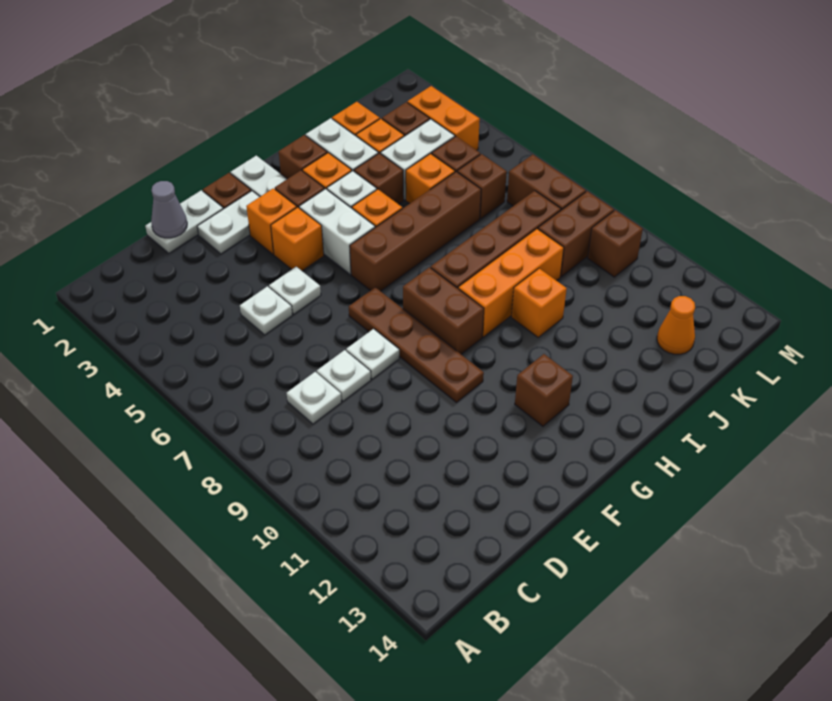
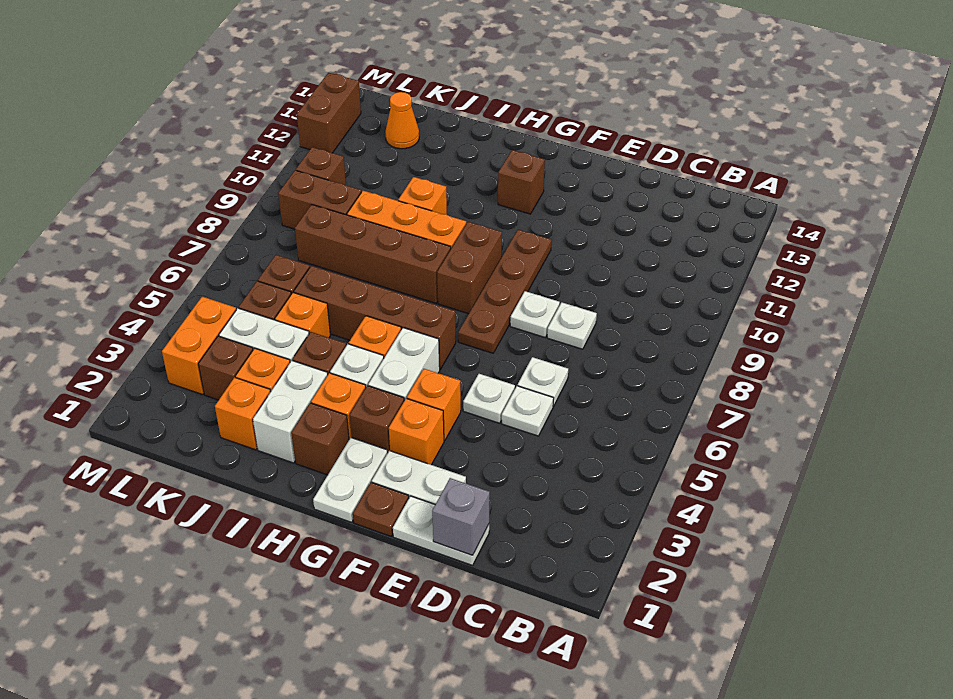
white 1x1 plate [287,372,342,424] -> white 1x1 plate moved to [518,357,568,406]
grey 1x1 cone [151,181,187,238] -> grey 1x1 brick [432,478,490,555]
brown 1x2 brick [507,155,586,210] -> brown 1x2 brick moved to [297,73,361,153]

